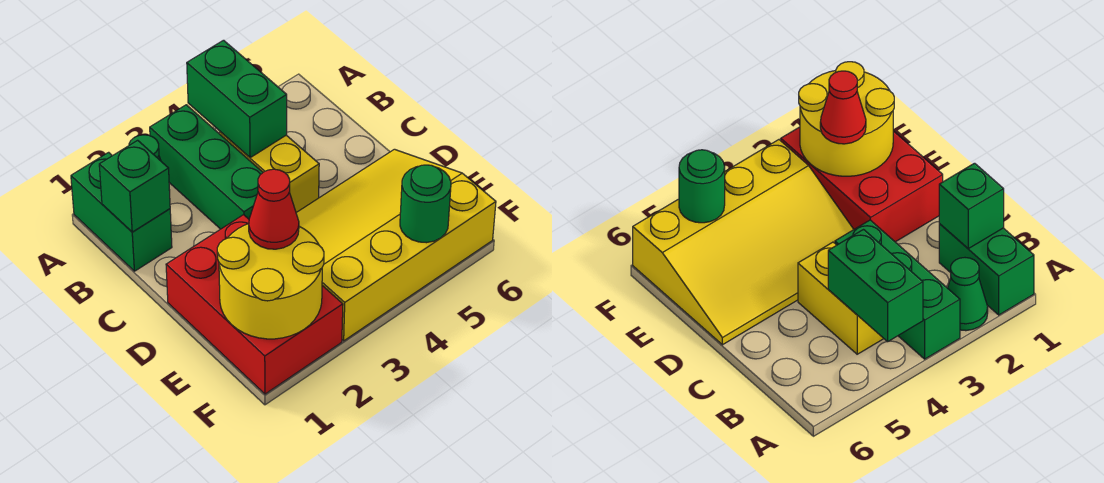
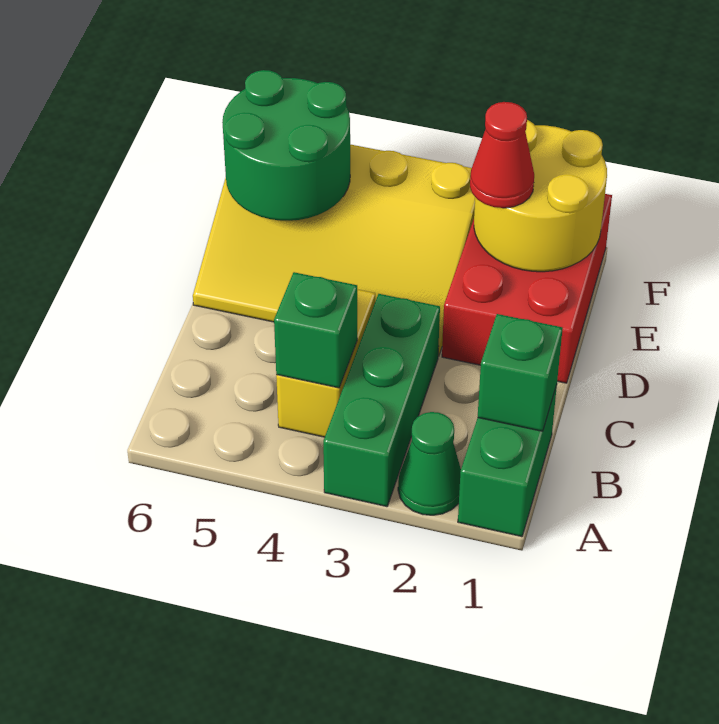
green 1x2 brick [187,40,287,158] -> green 1x1 brick [274,272,357,388]
green 1x1 round brick [400,165,451,243] -> green 2x2 round brick [222,70,350,221]

